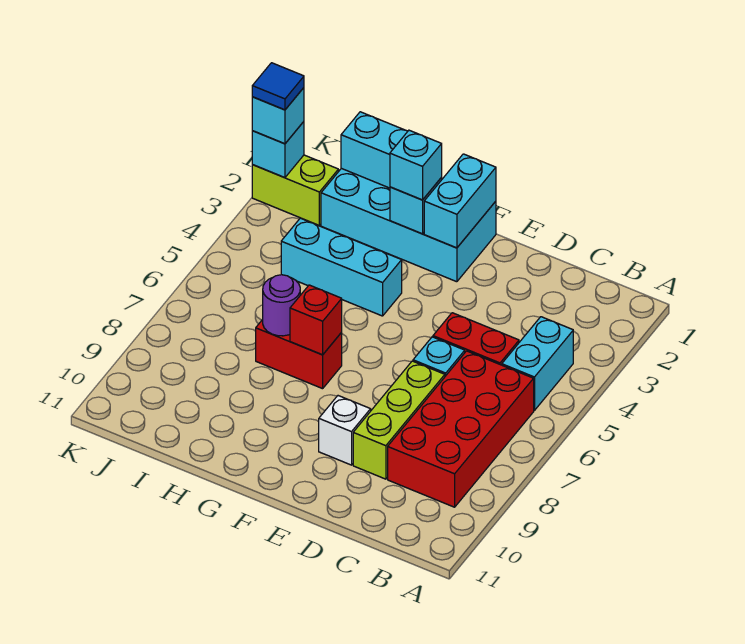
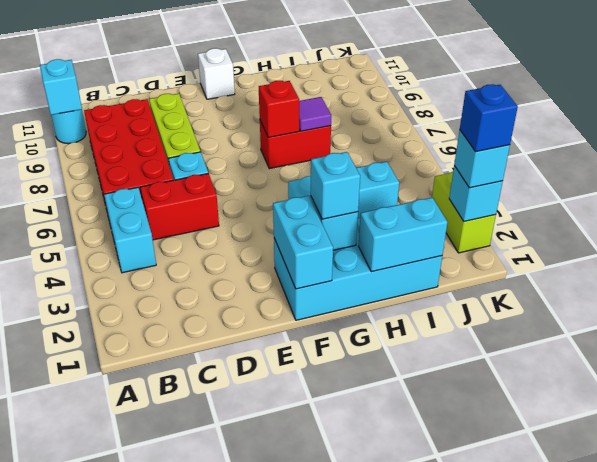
none -> cyan 1x1 round brick [51,110,86,144]
none -> cyan 1x1 brick [40,59,82,115]
white 1x1 brick [319,396,371,465] -> white 1x1 brick moved to [198,48,235,99]
purple 1x1 round brick [263,275,300,336] -> purple 1x1 tile [299,97,331,131]
lime 1x2 brick [252,155,338,225] -> lime 1x2 brick turned to [432,172,496,253]
blue 1x1 tile [252,63,304,110] -> blue 1x1 brick [460,84,518,152]

